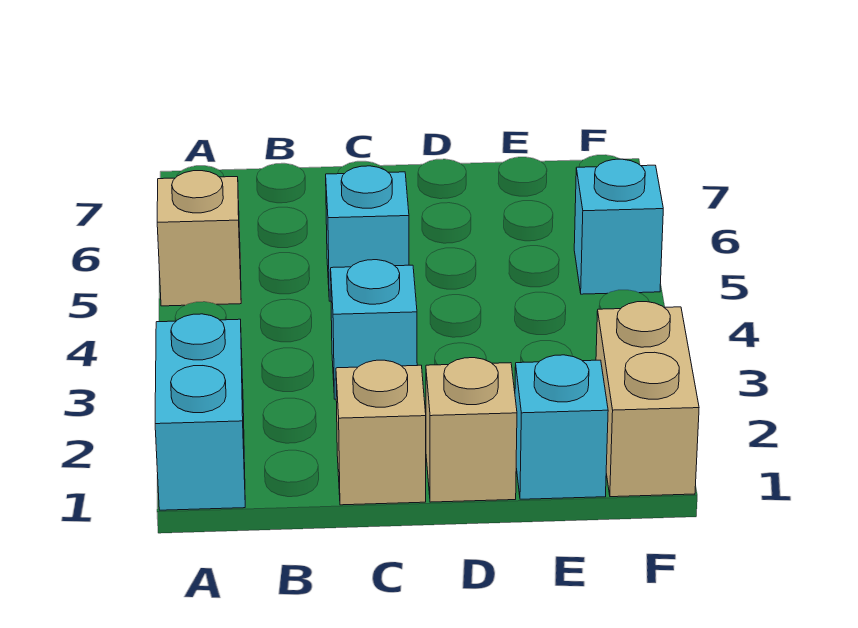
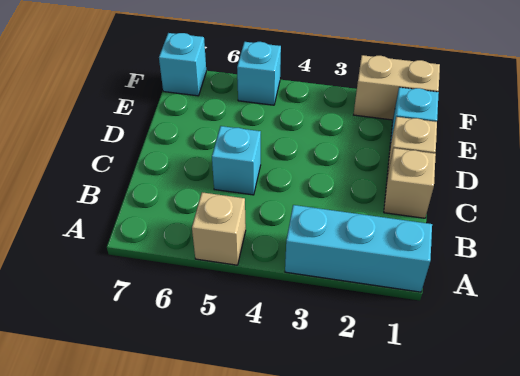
cyan 1x2 brick [155,314,245,510] -> cyan 1x3 brick [285,205,432,292]
cyan 1x1 brick [331,260,417,399] -> cyan 1x1 brick moved to [159,33,206,96]

